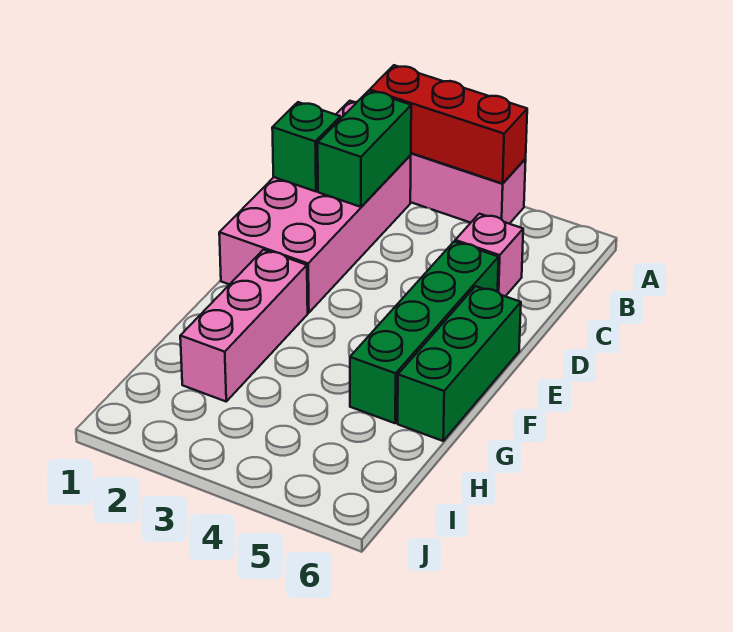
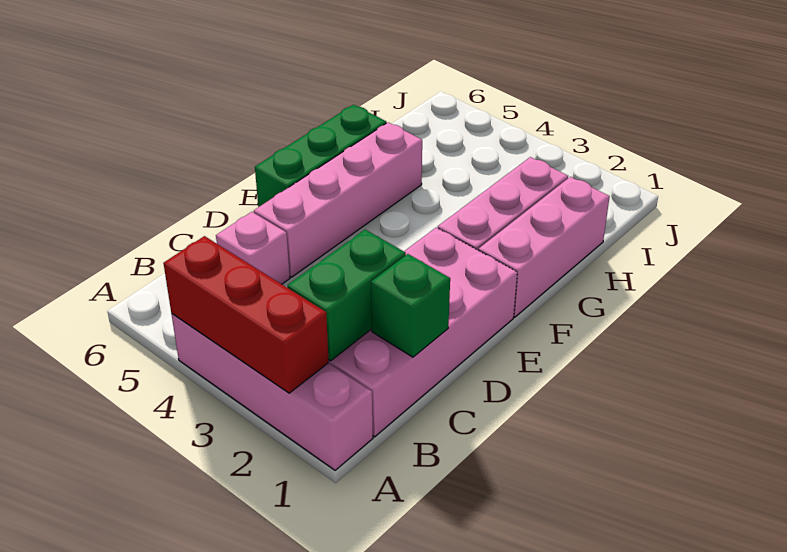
green 1x4 brick [350,241,499,423] -> pink 1x4 brick [254,122,422,277]
none -> pink 1x3 brick [478,177,610,317]

